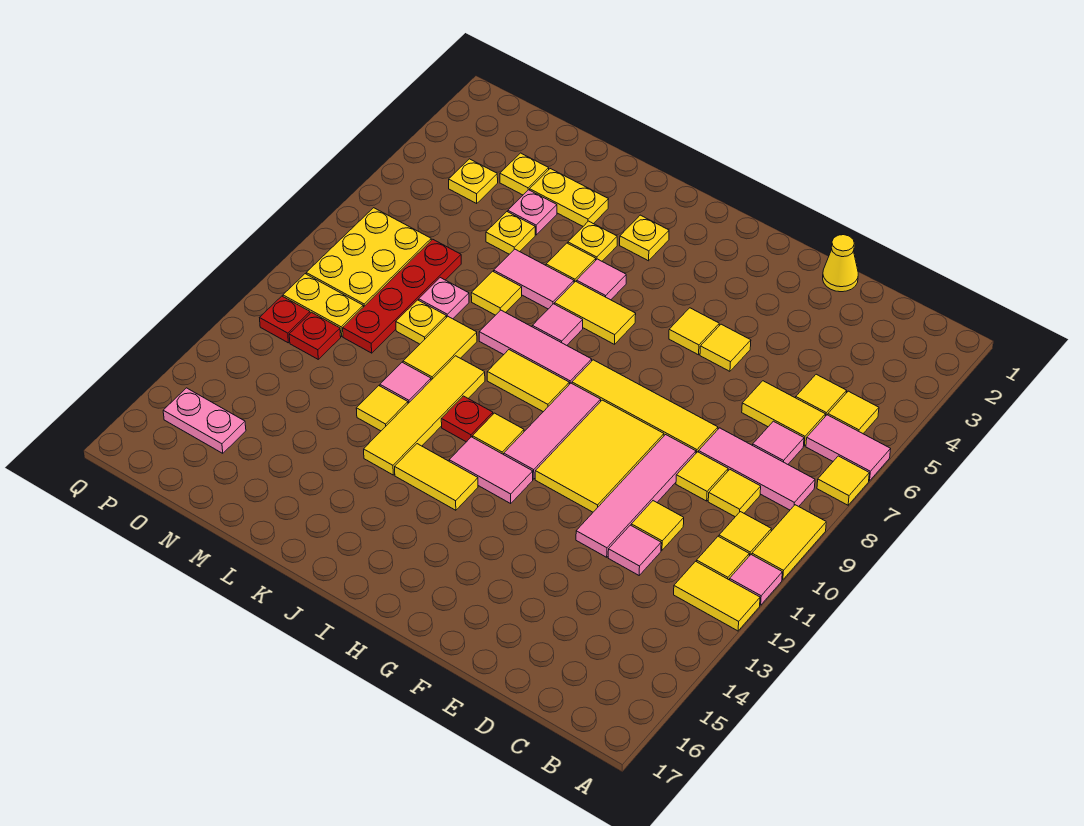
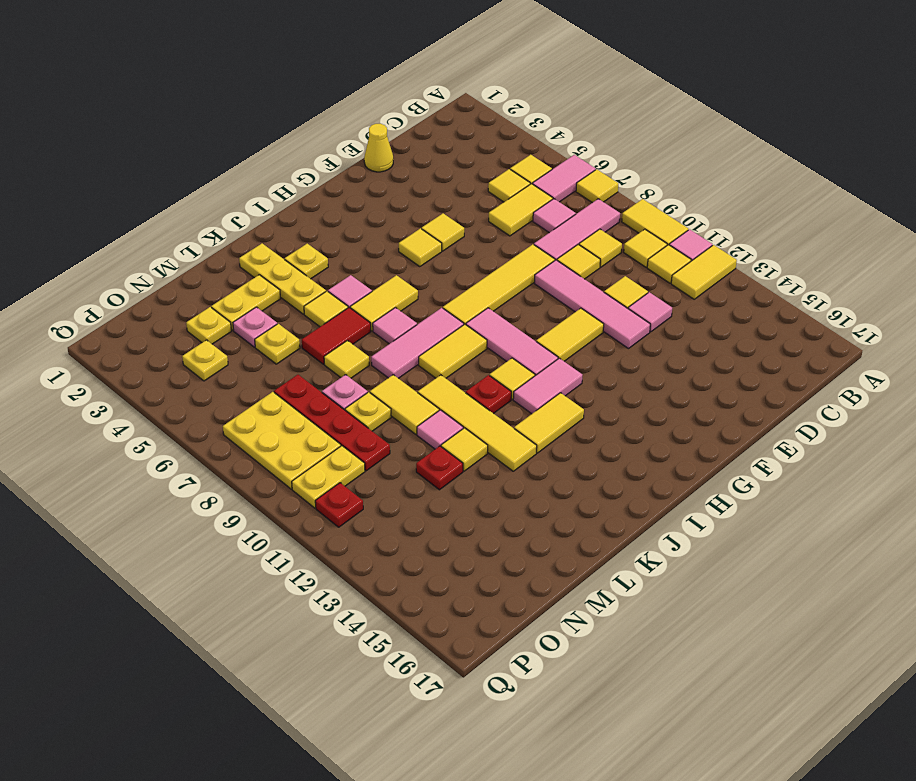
yellow 2x3 tile [535,400,664,512] -> yellow 1x2 tile [536,308,604,361]
yellow 1x1 plate [568,221,617,261] -> yellow 1x3 plate [239,243,326,314]
pink 1x2 tile [494,249,574,309] -> red 1x2 tile [302,308,371,364]
red 1x1 plate [289,312,341,359] -> red 1x1 plate moved to [416,446,463,490]
pink 1x2 plate [163,388,246,453] -> none

